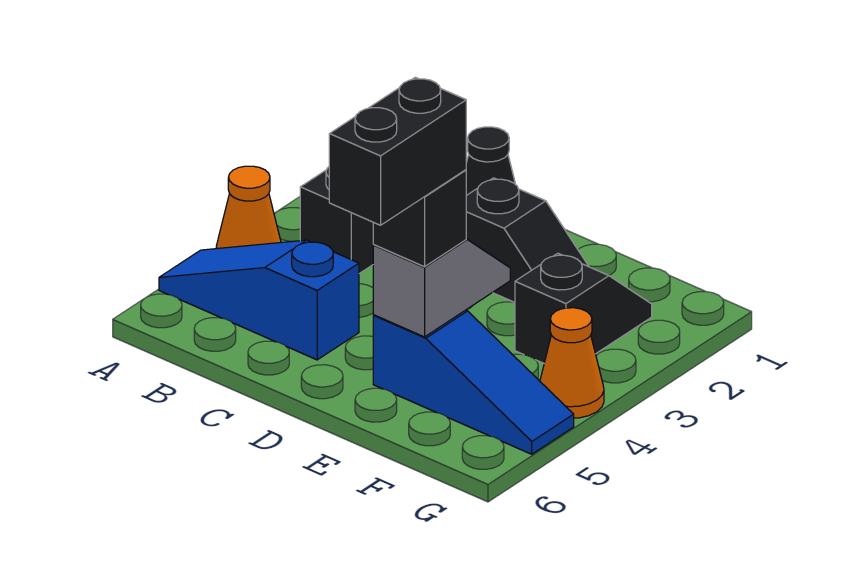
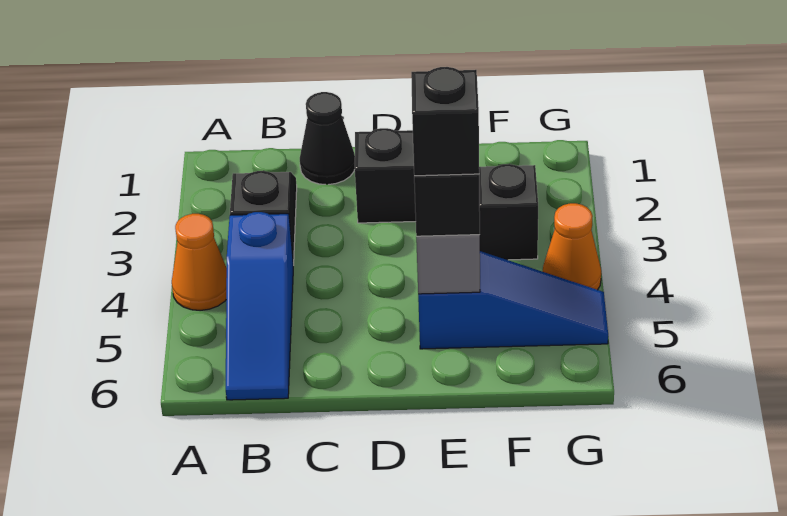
blue 1x3 slope [159,240,359,360] -> blue 1x3 slope turned to [226,212,293,400]
black 1x2 brick [329,77,466,225] -> black 1x1 brick [411,67,479,176]

